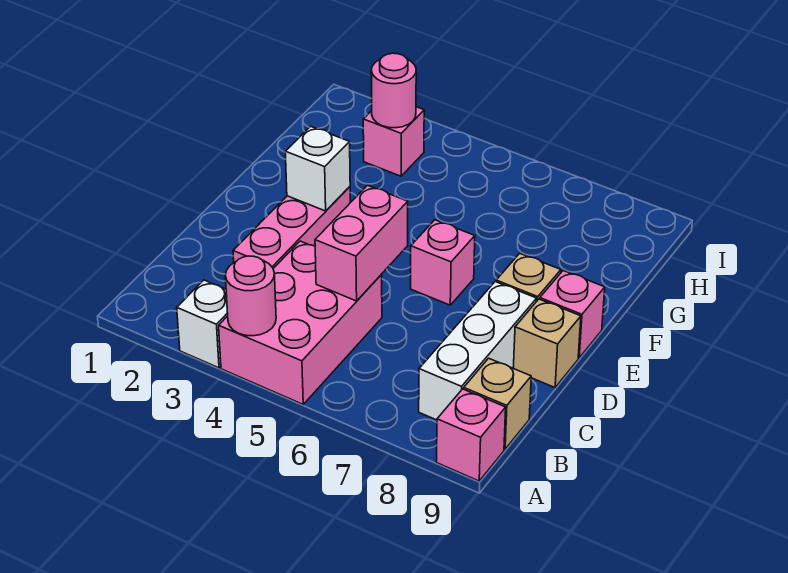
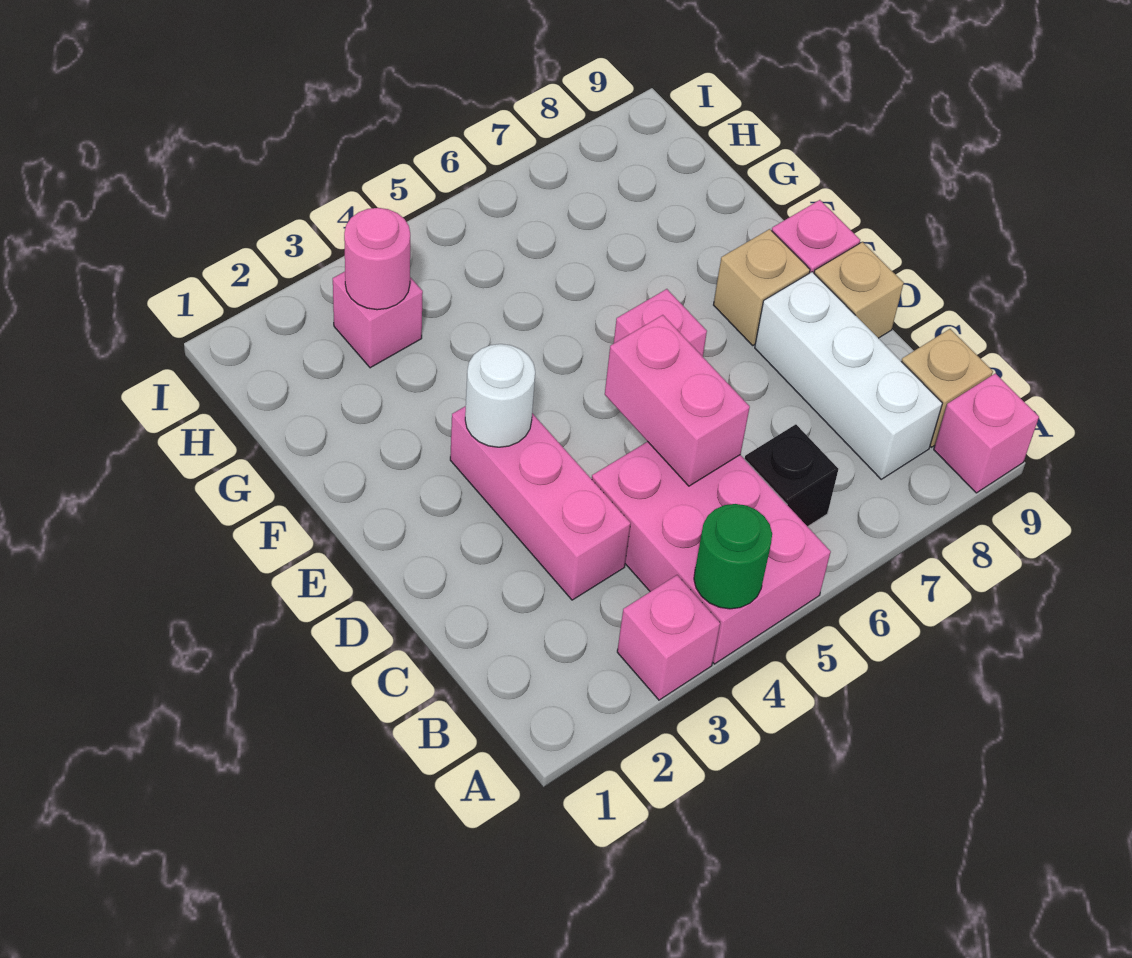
white 1x1 brick [177,280,228,368] -> pink 1x1 brick [617,575,720,700]
pink 1x1 round brick [225,256,276,336] -> green 1x1 round brick [694,504,772,609]
none -> black 1x1 brick [745,424,838,527]
white 1x1 brick [285,126,350,211] -> white 1x1 round brick [465,344,535,447]

